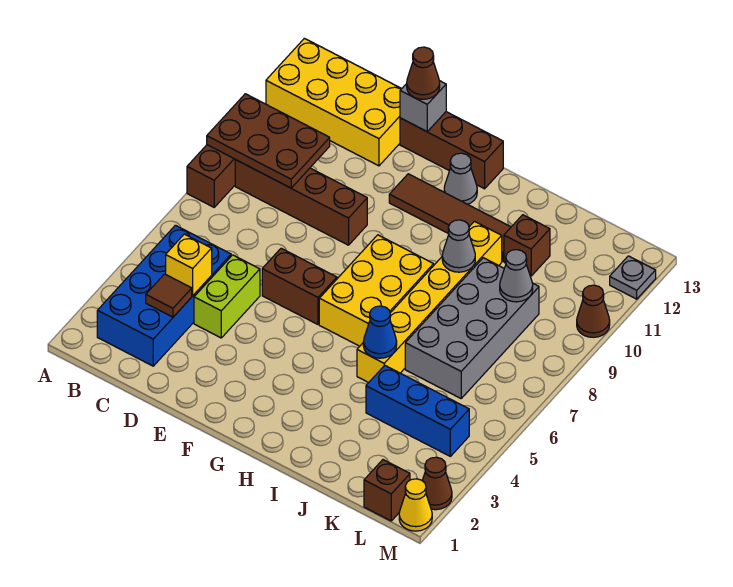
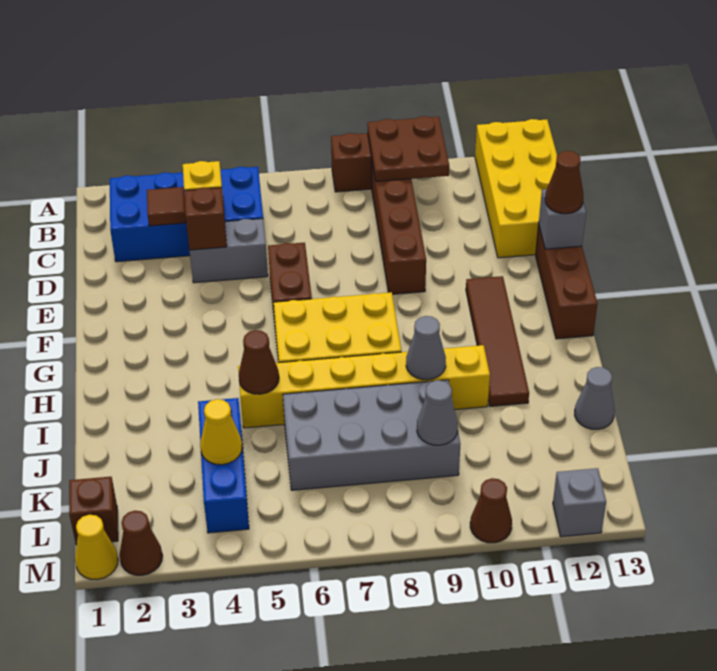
brown 2x3 plate [207,94,330,188] -> brown 2x2 plate [368,116,449,182]
lime 1x2 brick [194,255,260,338] -> grey 1x2 brick [189,219,268,283]
grey 1x1 cone [444,153,477,204] -> grey 1x1 cone moved to [575,367,615,429]
blue 1x1 cone [363,306,397,358] -> brown 1x1 cone [239,330,279,394]
brown 1x1 brick [504,215,550,276] -> brown 1x1 brick moved to [184,188,227,250]
none -> yellow 1x1 cone [200,399,242,465]
grey 1x1 plate [610,256,656,299] -> grey 1x1 brick [553,468,606,537]

